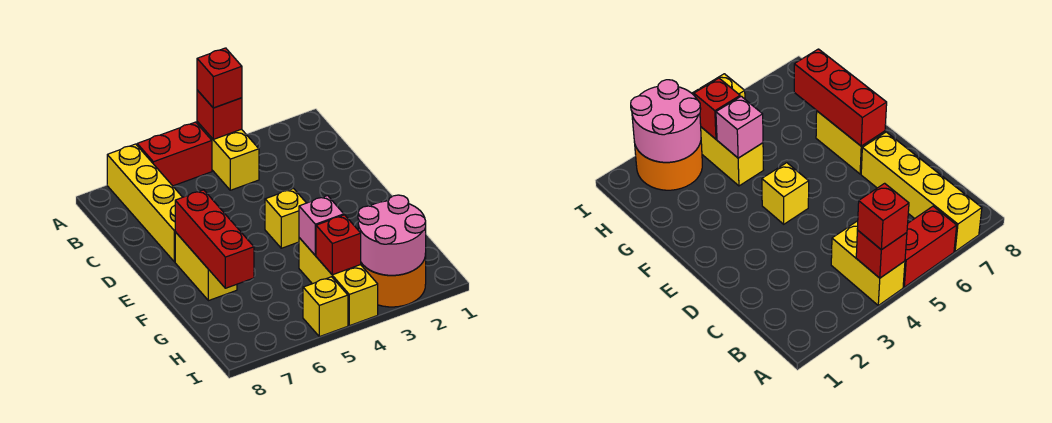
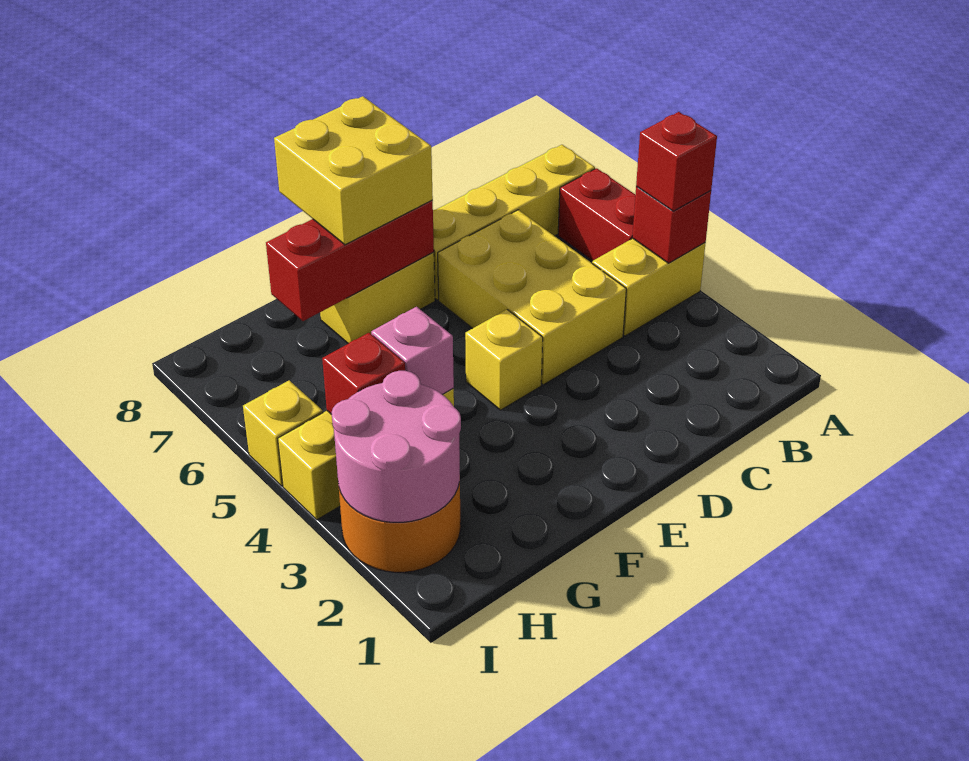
none -> yellow 2x3 brick [438,210,626,385]
none -> yellow 2x2 brick [274,96,433,245]

